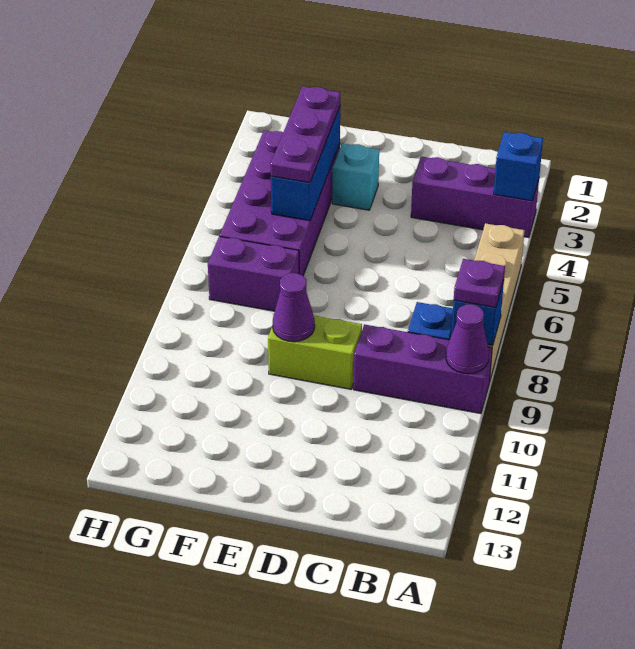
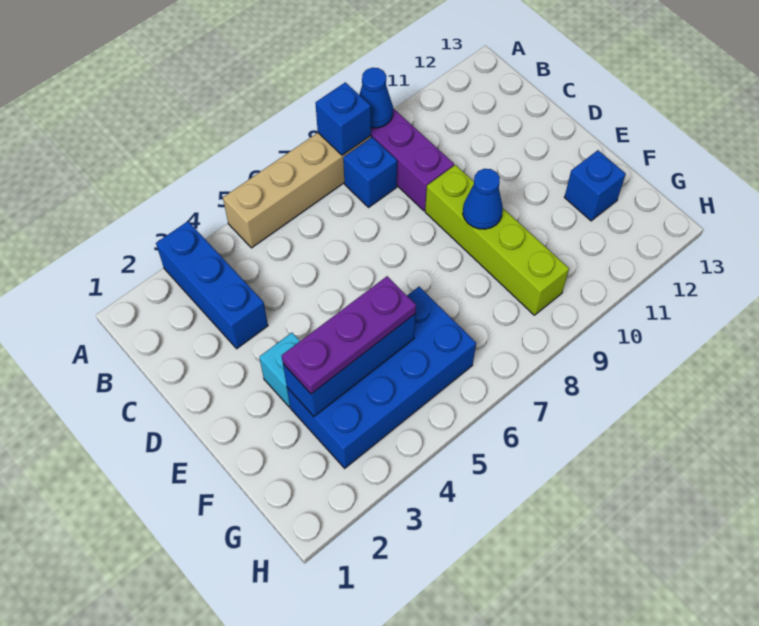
purple 1x3 brick [411,156,539,238] -> blue 1x3 brick [156,221,268,349]
blue 1x1 brick [494,132,543,201] -> blue 1x1 brick moved to [564,150,626,221]
purple 1x1 plate [454,259,505,308] -> none
purple 1x1 cone [446,304,489,374] -> blue 1x1 cone [359,68,393,128]
lime 1x2 brick [268,315,362,389] -> lime 1x4 brick [425,165,569,315]
purple 1x1 cone [273,273,315,342] -> blue 1x1 cone [463,169,503,229]
purple 2x4 brick [220,130,340,275] -> blue 2x4 brick [287,287,476,468]
purple 1x2 brick [208,236,299,311] -> none

